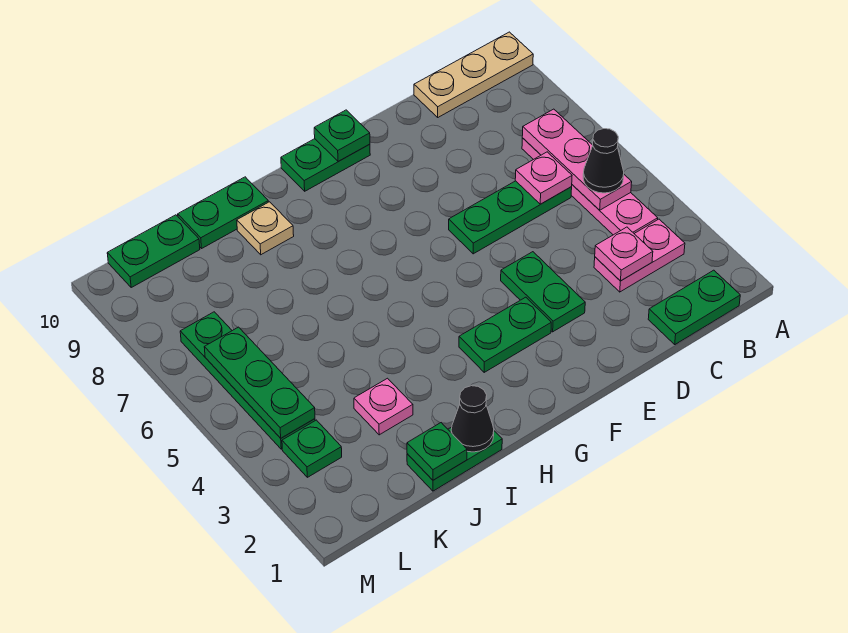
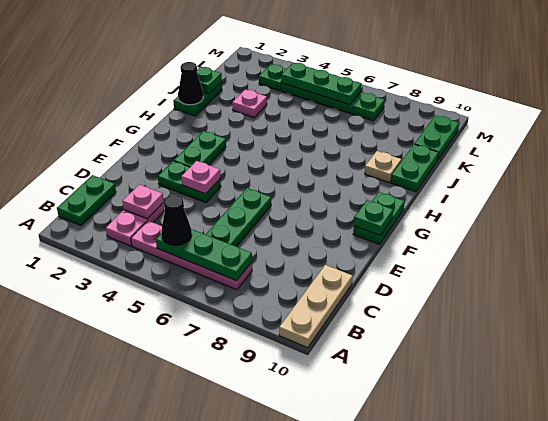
pink 1x3 plate [522,109,632,210] -> green 1x3 plate [156,229,252,281]
pink 1x1 plate [515,152,572,204] -> pink 1x1 plate moved to [181,161,220,194]

